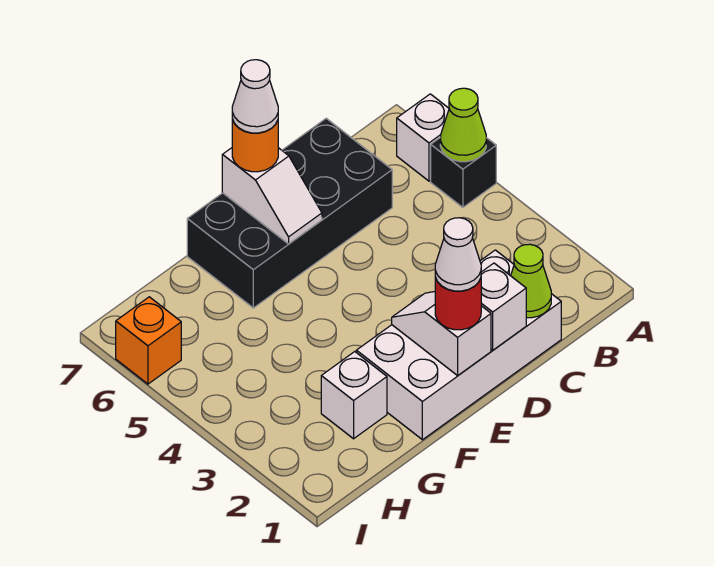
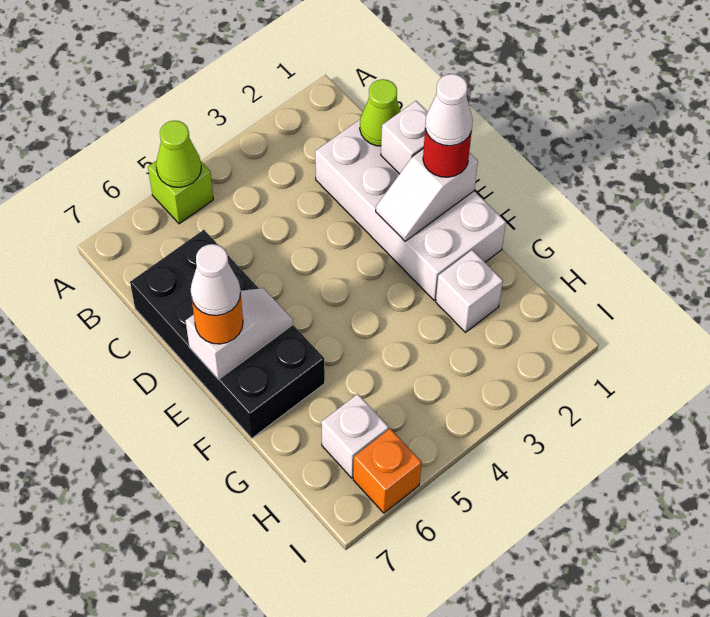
black 1x1 brick [431,137,496,207] -> lime 1x1 brick [148,161,213,224]
white 1x1 brick [397,94,449,181] -> white 1x1 brick moved to [321,394,389,478]

